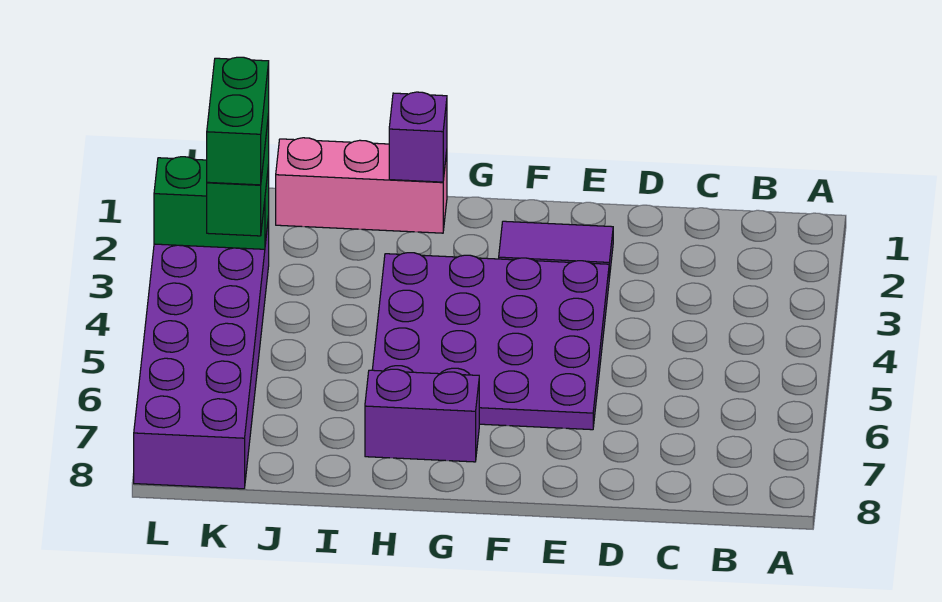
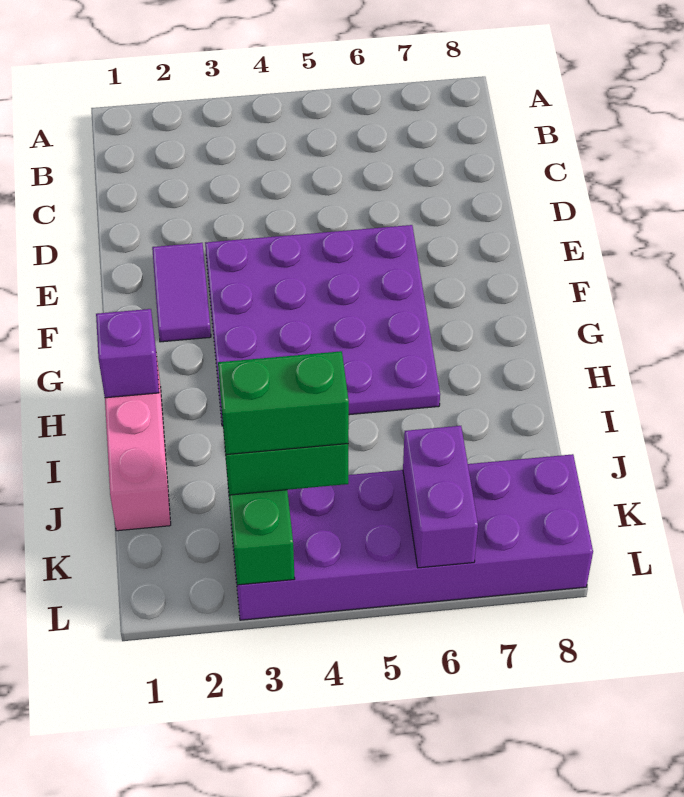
purple 1x2 brick [365,369,479,462] -> purple 1x2 brick moved to [403,426,478,568]

